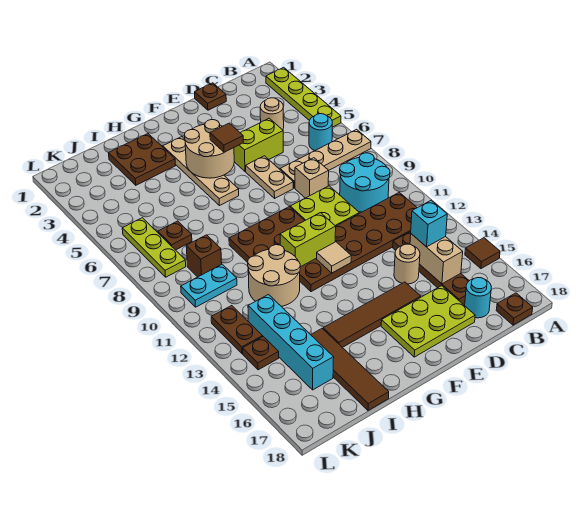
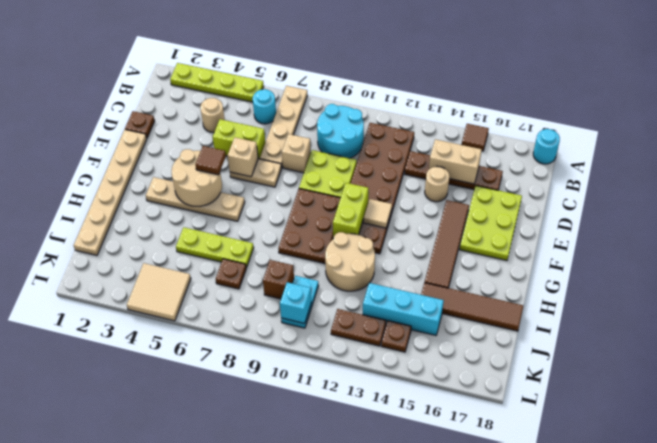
brown 1x1 plate [496,293,533,325] -> none
cyan 1x1 brick [411,200,447,247] -> cyan 1x1 brick moved to [280,282,311,323]
cyan 1x1 round brick [465,278,491,318] -> cyan 1x1 round brick moved to [533,129,560,164]
lime 1x2 brick [234,118,283,171] -> lime 1x2 brick turned to [213,119,265,159]
none -> tan 1x6 plate [74,130,147,255]
none -> tan 1x1 brick [228,138,258,177]
brown 2x2 plate [109,134,176,185] -> none
cyan 1x4 brick [248,295,334,390] -> cyan 1x3 brick [363,283,444,335]
none -> tan 2x2 tile [127,263,191,321]
lime 1x3 plate [122,218,186,277] -> lime 1x3 plate moved to [176,227,254,268]

